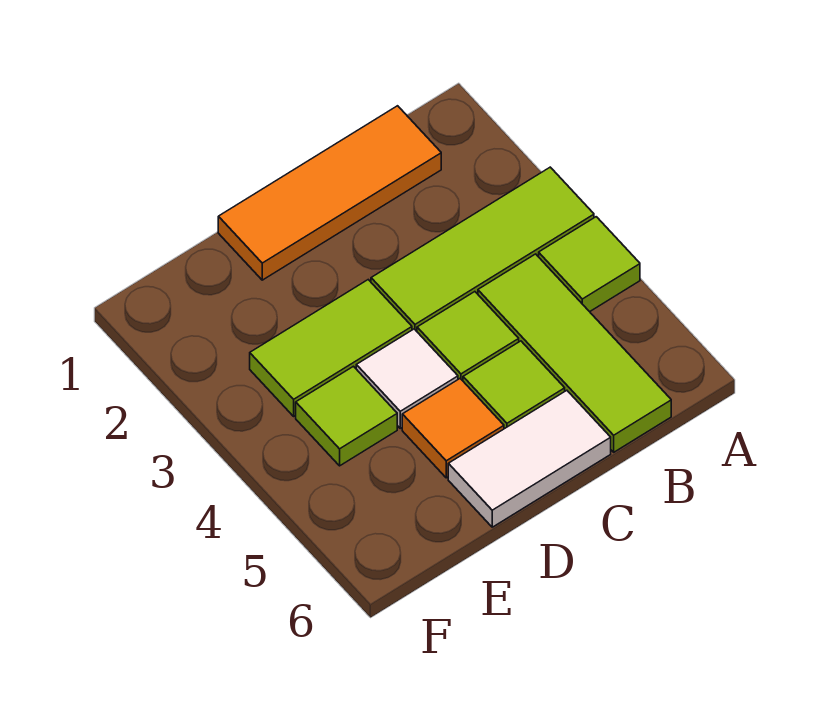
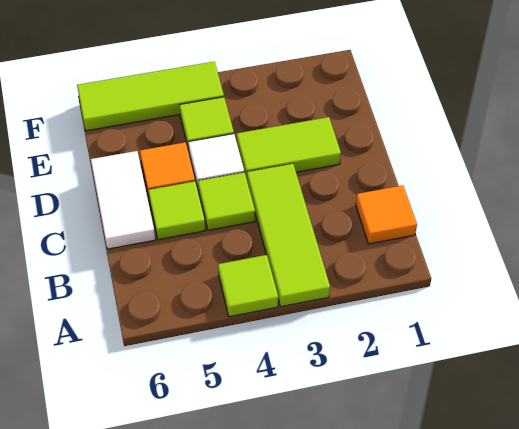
orange 1x3 tile [218,106,441,280] -> orange 1x1 tile [356,185,417,244]
lime 1x3 tile [478,254,671,452] -> lime 1x3 tile moved to [77,62,224,131]
lime 1x2 tile [250,280,412,416] -> lime 1x2 tile turned to [237,117,341,179]

